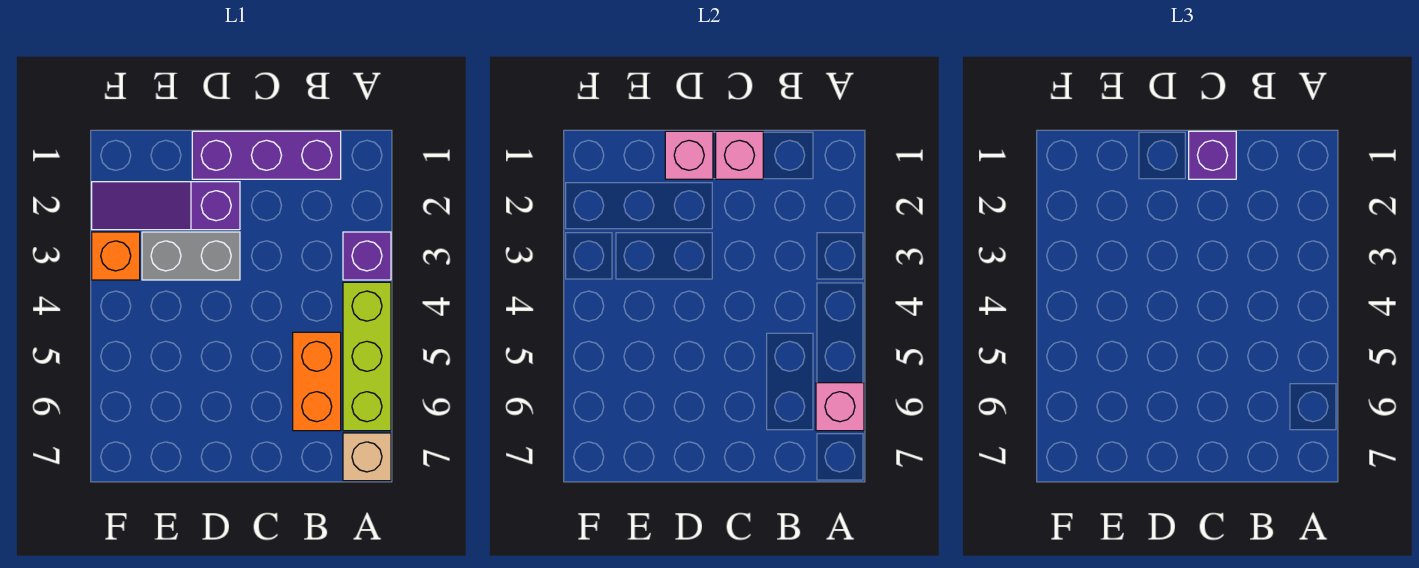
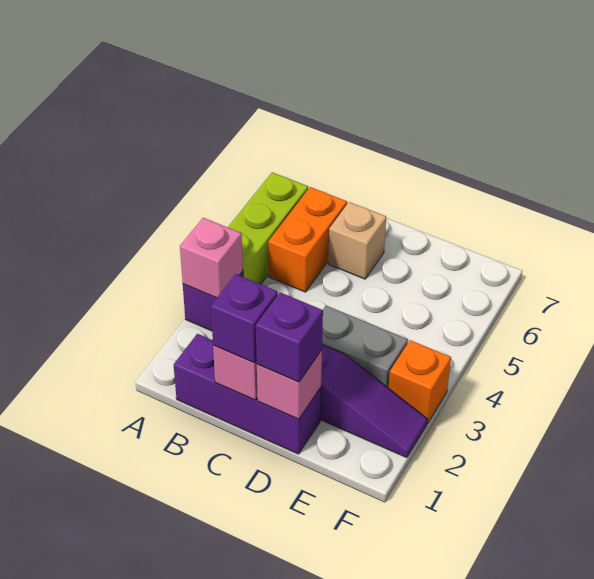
pink 1x1 brick [816,383,864,431] -> pink 1x1 brick moved to [180,218,243,298]
tan 1x1 brick [343,433,391,481] -> tan 1x1 brick moved to [328,202,386,279]
none -> purple 1x1 brick [256,293,323,382]

